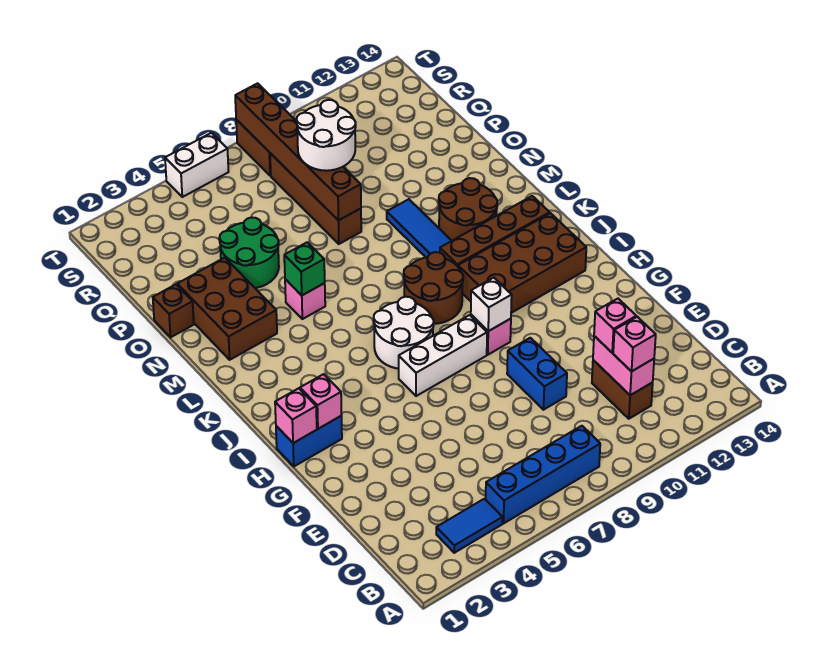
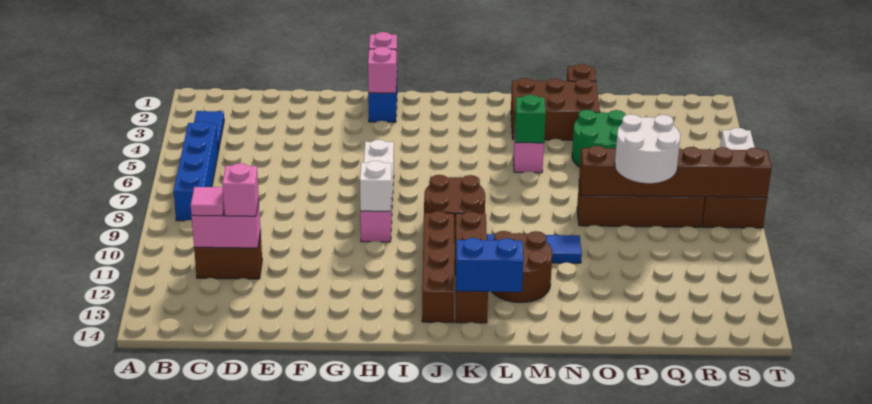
pink 1x1 brick [613,317,656,372] -> pink 1x1 tile [191,187,224,216]
blue 1x2 brick [507,338,567,410] -> blue 1x2 brick moved to [456,238,523,292]
white 2x2 round brick [374,297,434,369] -> none
brown 2x4 brick [458,213,586,313] -> brown 1x4 brick [422,211,454,322]

